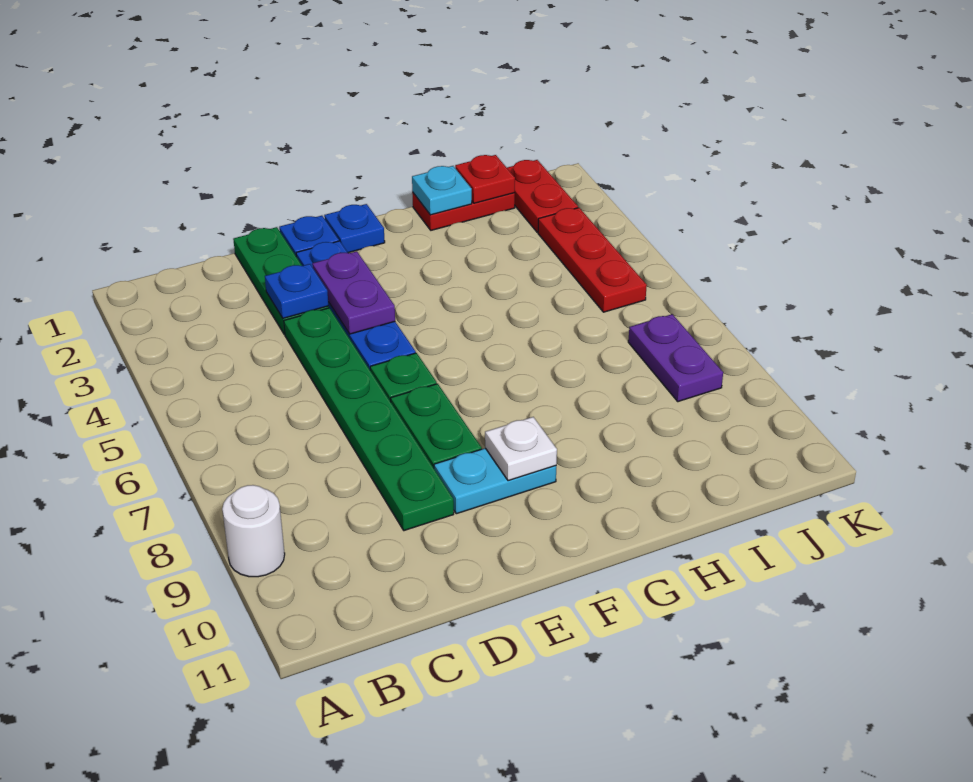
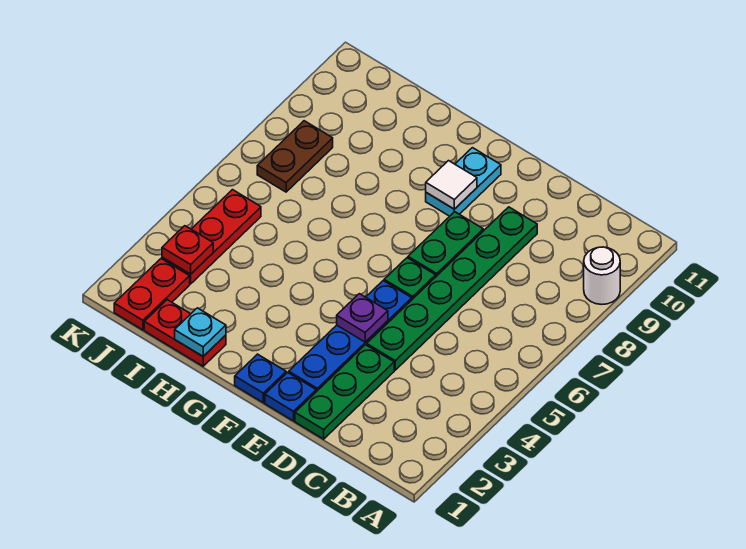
blue 1x1 plate [265,264,329,318] -> none
purple 1x2 plate [312,251,395,334] -> purple 1x1 plate [337,294,388,342]
cyan 1x2 plate [434,448,556,514] -> cyan 1x2 plate turned to [426,148,501,216]
white 1x1 plate [485,417,557,481] -> white 1x1 tile [426,161,477,209]
red 1x1 plate [455,155,515,203] -> red 1x1 plate moved to [162,226,213,274]
purple 1x2 plate [628,314,723,402] -> brown 1x2 plate [257,121,333,192]

